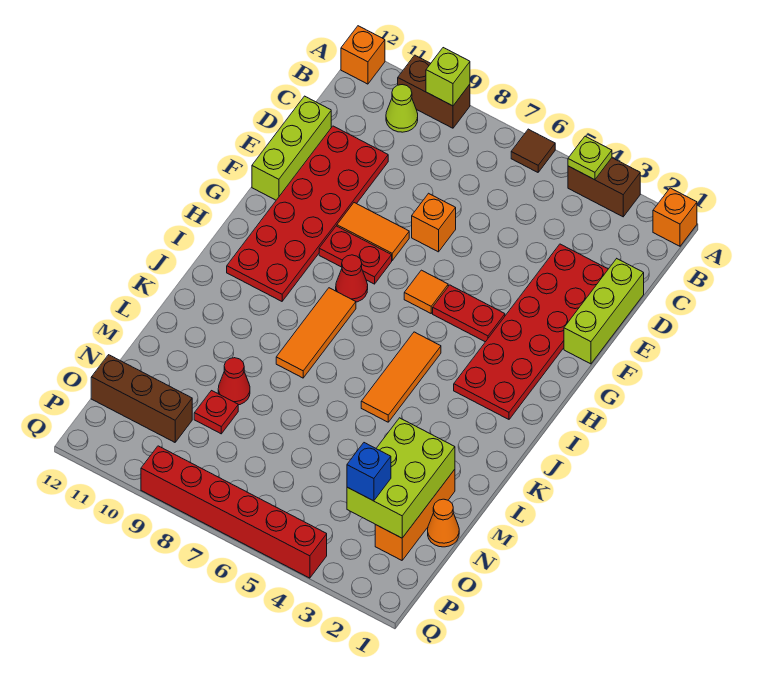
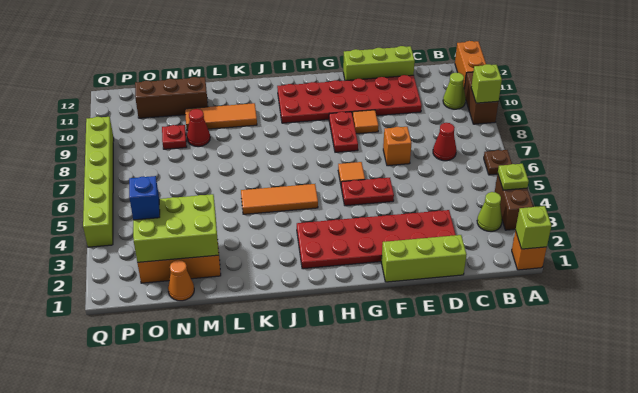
none -> lime 1x1 brick [515,206,552,249]
brown 1x1 tile [511,129,555,172] -> brown 1x1 plate [484,150,512,175]
orange 1x1 brick [341,26,385,84] -> orange 1x2 brick [455,41,486,88]
none -> lime 1x1 cone [477,192,502,231]
orange 1x2 tile [337,203,409,260] -> orange 1x1 tile [353,110,379,134]
red 1x2 plate [433,285,505,342] -> red 1x2 plate turned to [341,178,394,206]
red 1x1 cone [336,255,368,302] -> red 1x1 cone moved to [433,123,456,161]
orange 1x3 tile [276,288,356,378] -> orange 1x3 tile moved to [185,103,257,131]
brown 1x3 brick [91,355,192,442] -> brown 1x3 brick turned to [135,77,208,118]
red 1x6 brick [141,446,327,578] -> lime 1x6 brick [83,117,114,247]

